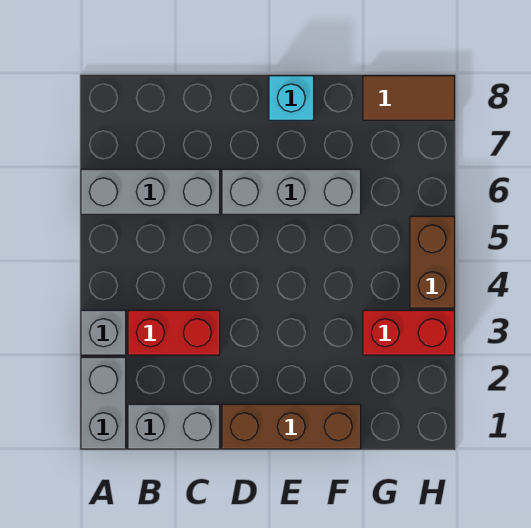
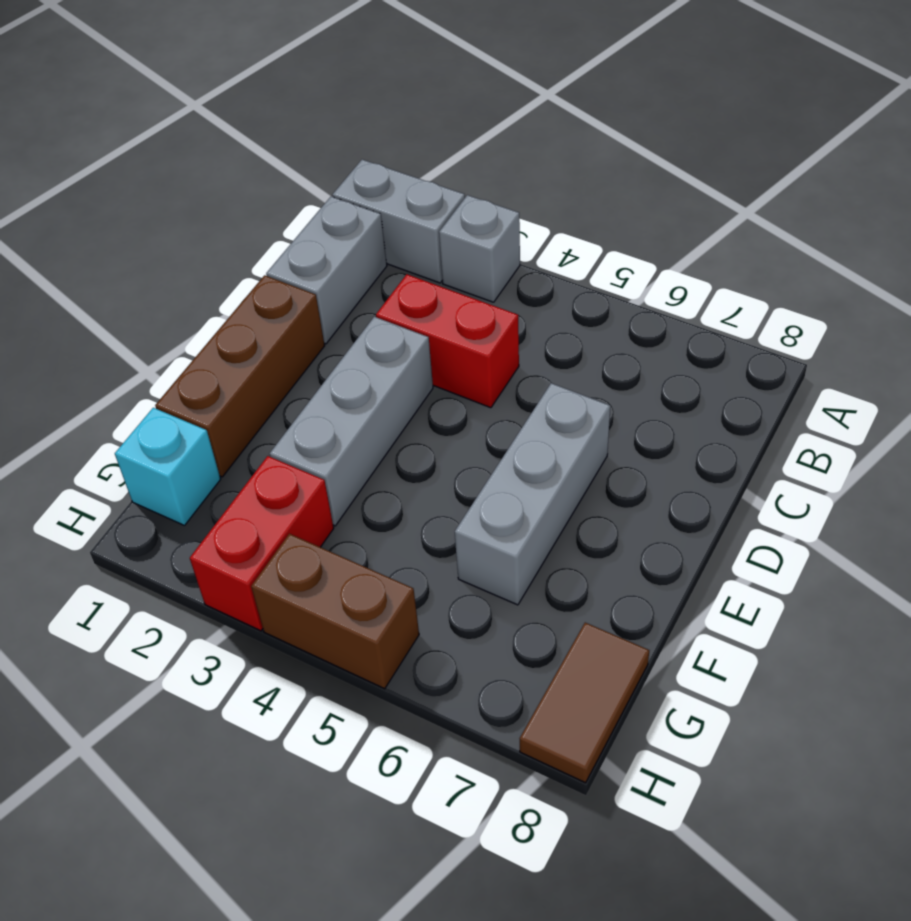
grey 1x3 brick [81,169,220,214] -> grey 1x3 brick moved to [270,317,433,526]
red 1x2 brick [128,310,220,355] -> red 1x2 brick turned to [376,274,519,408]
cyan 1x1 brick [269,76,314,120] -> cyan 1x1 brick moved to [115,408,221,525]

